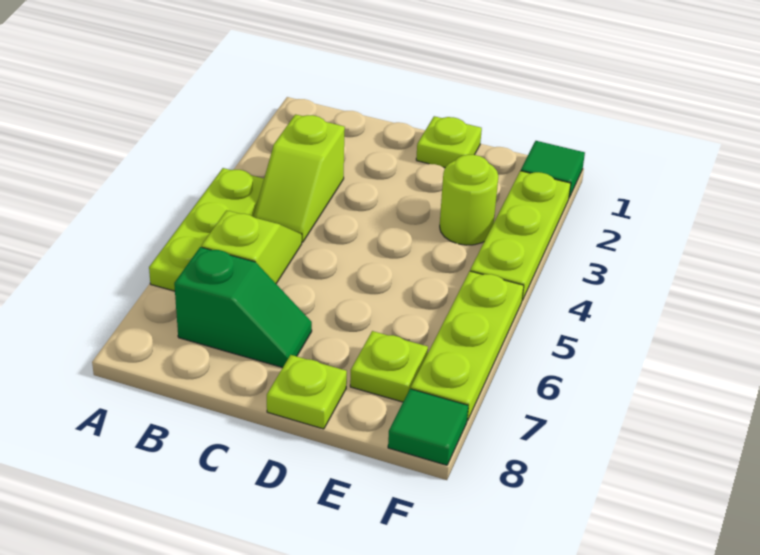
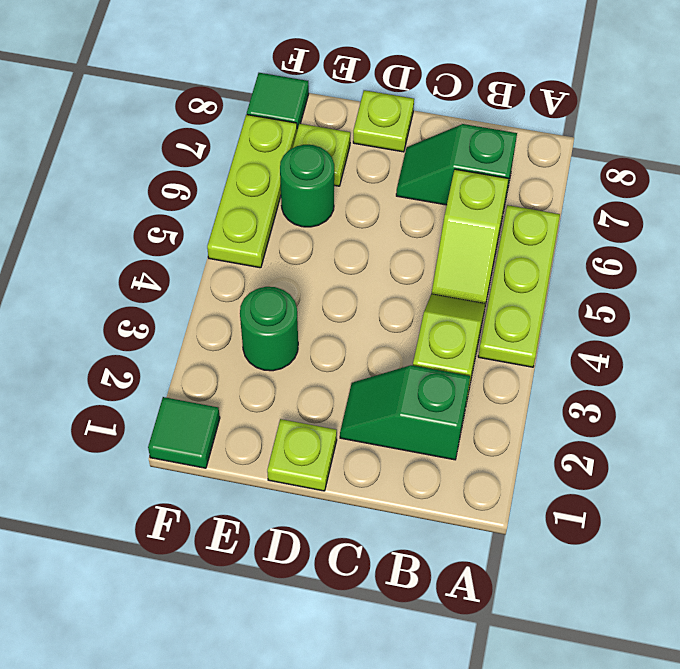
none -> green 1x2 slope [340,365,470,460]
lime 1x1 round brick [440,155,498,245] -> green 1x1 round brick [240,287,298,371]
none -> green 1x1 round brick [280,145,334,227]
lime 1x3 plate [470,171,571,300] -> none

